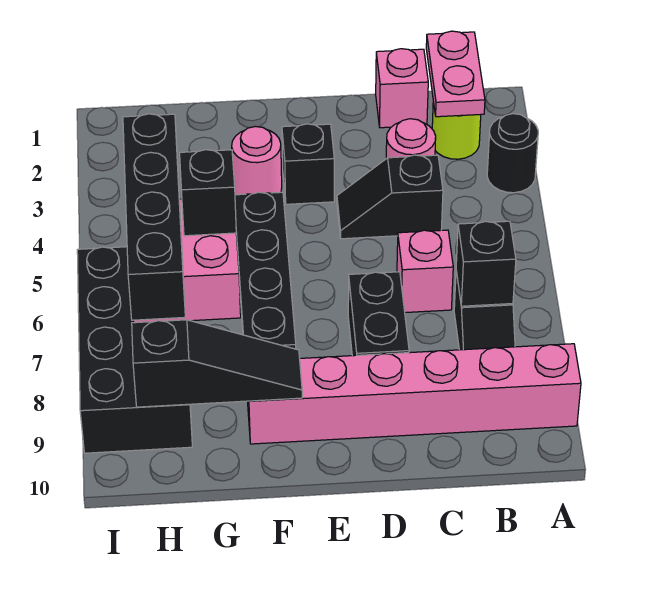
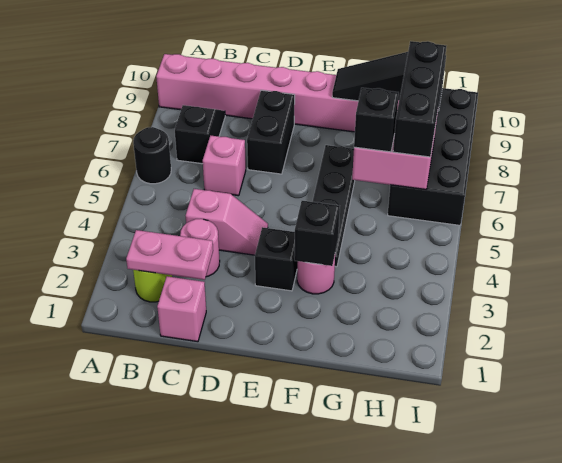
black 1x1 round brick [487,114,538,193] -> black 1x1 round brick moved to [133,127,171,184]
pink 1x2 plate [426,31,485,117] -> pink 1x2 plate turned to [126,230,213,280]
black 1x1 brick [456,221,516,306] -> black 1x1 brick moved to [294,201,340,266]
black 1x2 slope [337,155,443,239] -> pink 1x2 slope [186,189,268,255]
black 1x4 brick [123,114,185,320] -> black 1x3 brick [393,41,446,157]

